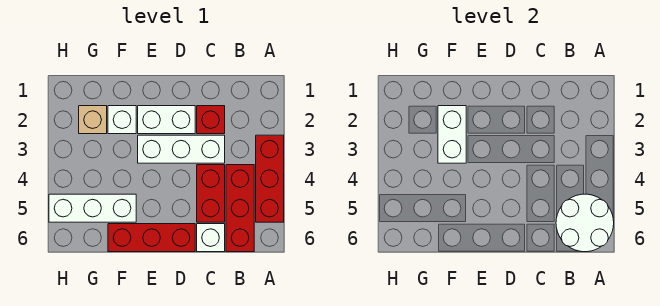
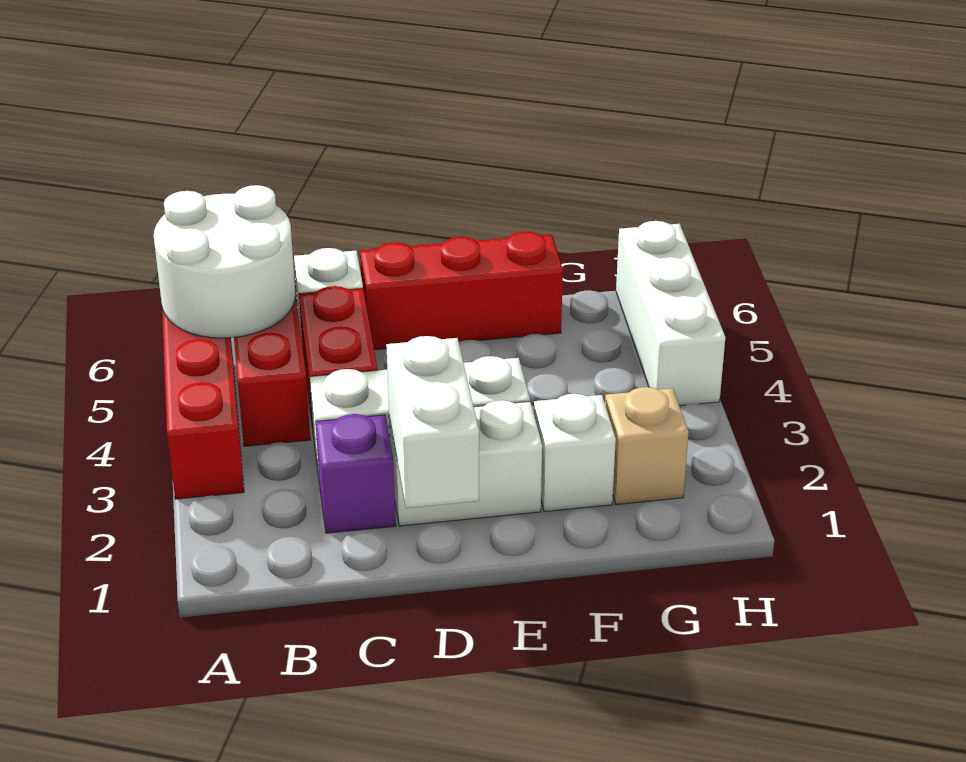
red 1x1 brick [197,106,225,134] -> purple 1x1 brick [316,414,396,533]
white 1x2 brick [438,106,466,163] -> white 1x2 brick moved to [386,336,479,508]
white 1x3 brick [49,194,136,222] -> white 1x3 brick turned to [616,221,725,406]

